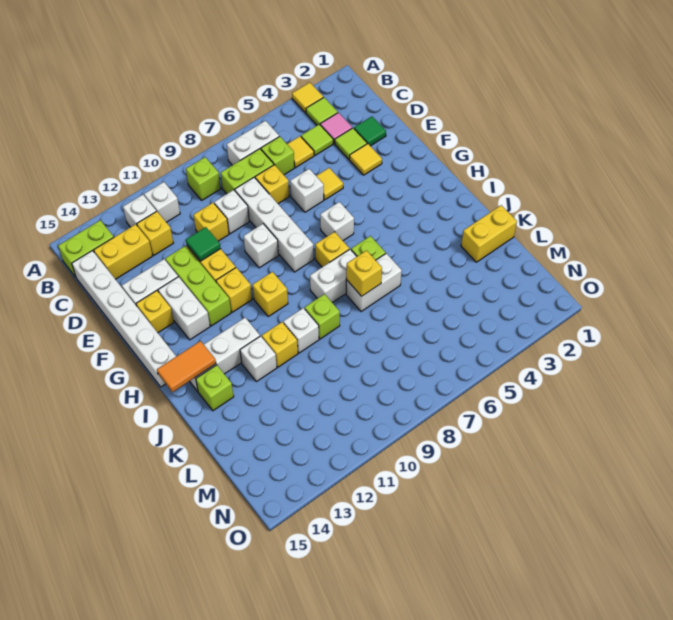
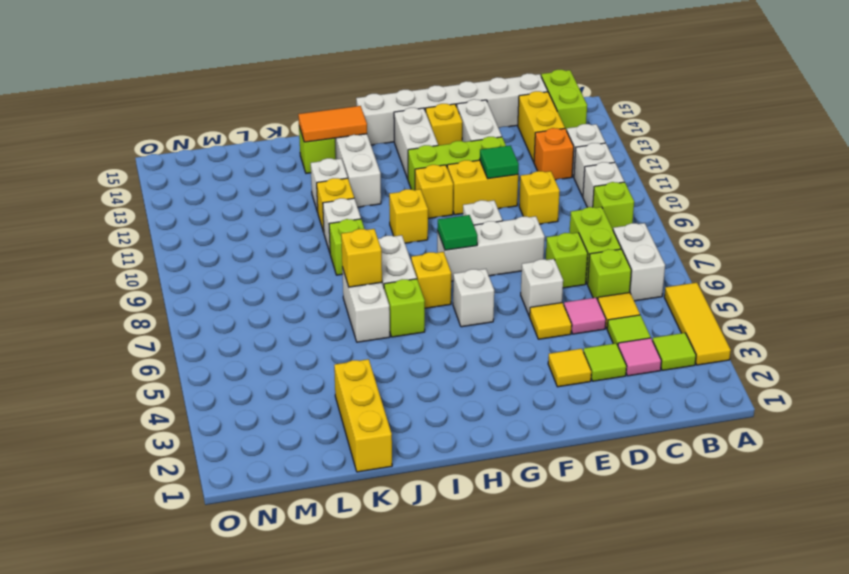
yellow 1x1 tile [292,82,323,113] -> yellow 1x3 tile [664,283,731,365]
yellow 1x1 brick [137,211,173,255] -> orange 1x1 brick [534,128,574,180]
green 1x1 tile [354,116,386,146] -> green 1x1 tile moved to [437,215,477,250]
none -> pink 1x1 tile [564,298,606,334]
yellow 1x1 brick [255,165,289,204] -> lime 1x1 brick [546,233,588,288]
white 1x4 brick [235,177,314,272] -> white 1x3 brick [437,216,545,281]
white 1x1 brick [214,190,249,234] -> white 1x1 brick moved to [583,162,624,207]
white 1x2 brick [158,277,210,340] -> white 1x2 brick turned to [394,108,438,179]
orange 1x2 tile [157,341,216,392] -> orange 1x2 tile turned to [298,106,367,142]
yellow 1x2 brick [461,205,517,262] -> yellow 1x3 brick [334,359,392,472]

